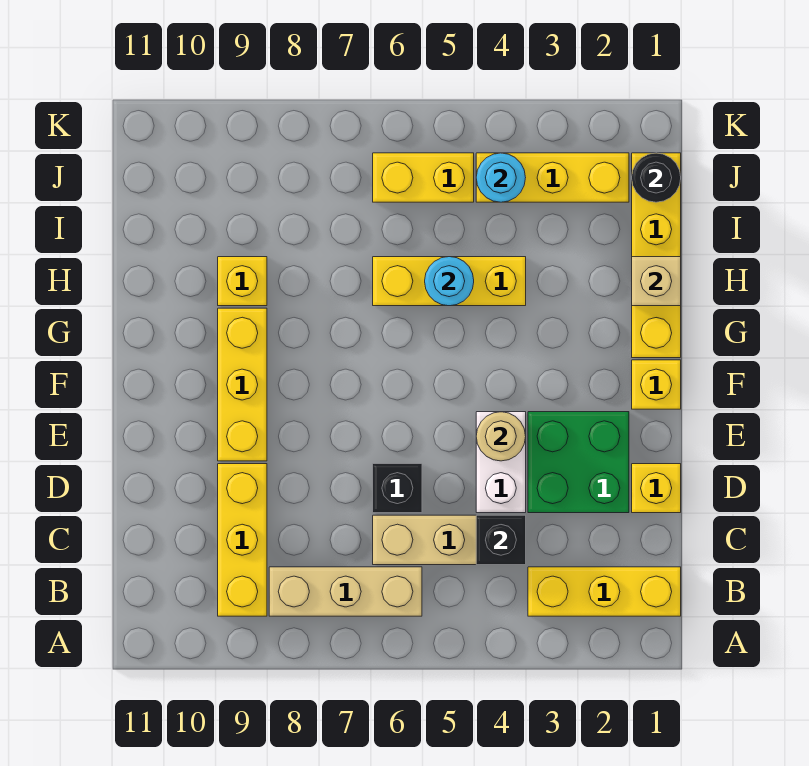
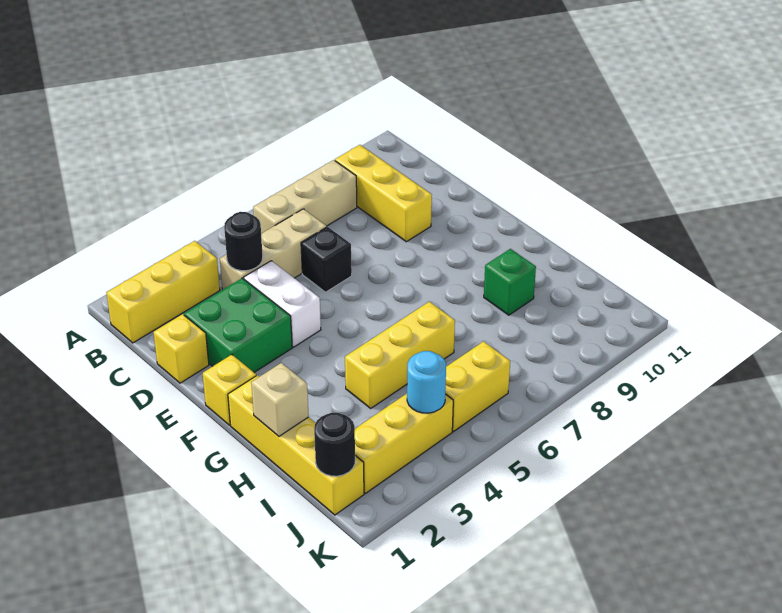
black 1x1 brick [476,515,526,565] -> black 1x1 round brick [224,212,263,271]
tan 1x1 round brick [476,412,526,461] -> none
yellow 1x3 brick [218,308,267,461] -> none
cyan 1x1 round brick [425,257,474,306] -> none
yellow 1x1 brick [218,257,267,306] -> green 1x1 brick [484,249,536,315]

